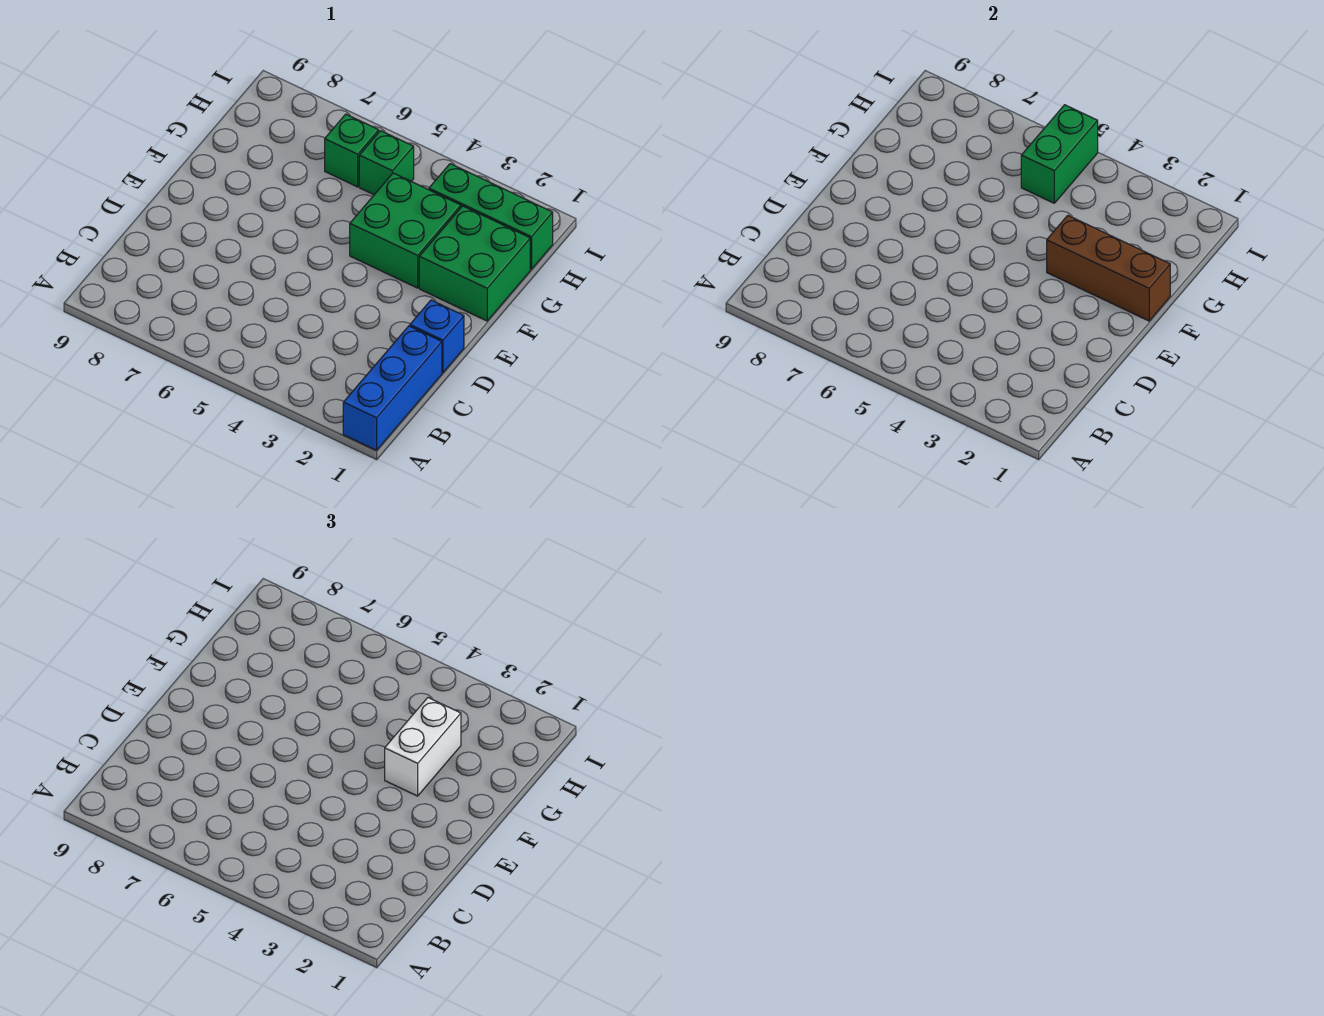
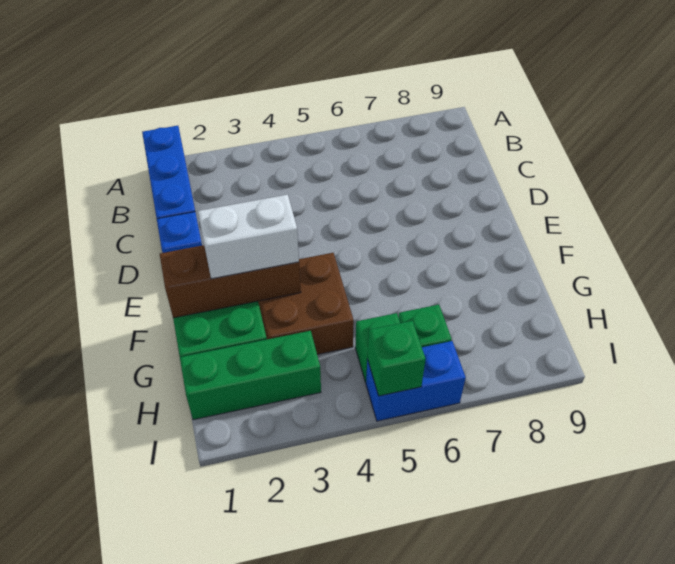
green 2x2 brick [350,173,461,288] -> brown 2x2 brick [258,253,354,354]
white 1x2 brick [385,698,461,796] -> white 1x2 brick turned to [198,194,299,279]
green 1x2 brick [1021,105,1098,203] -> green 1x1 brick [367,321,426,396]
none -> blue 1x2 brick [366,341,466,421]

